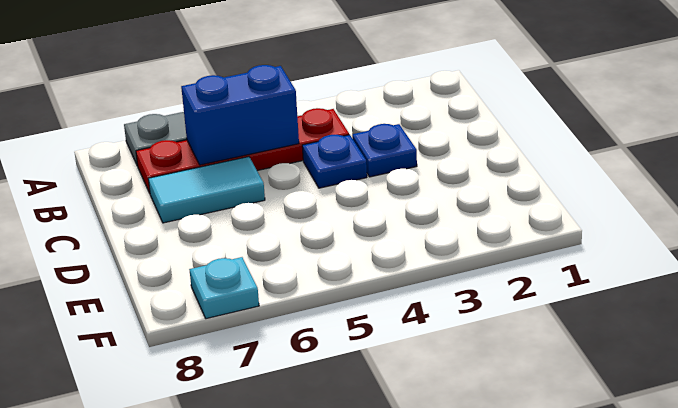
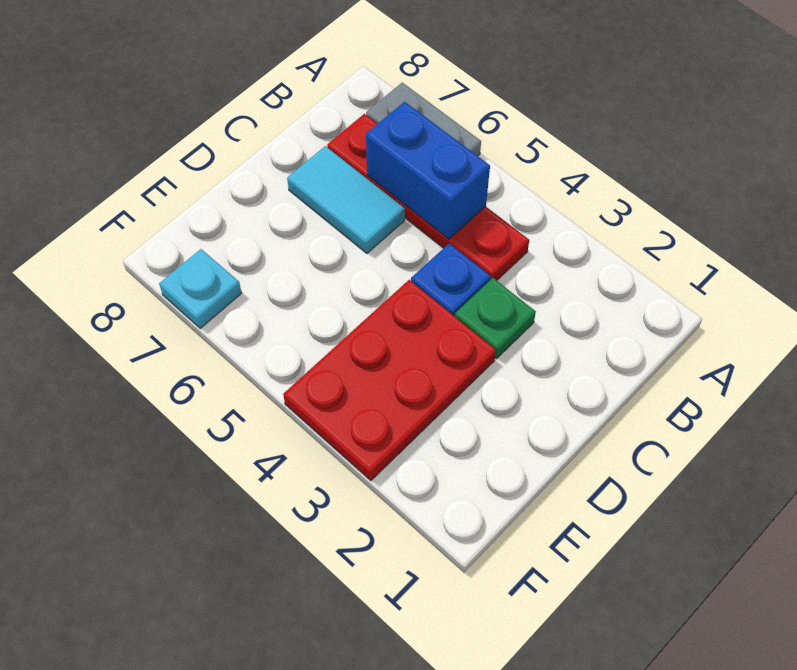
blue 1x1 plate [352,124,417,177] -> green 1x1 plate [455,278,536,359]
none -> red 2x3 plate [283,280,496,481]

